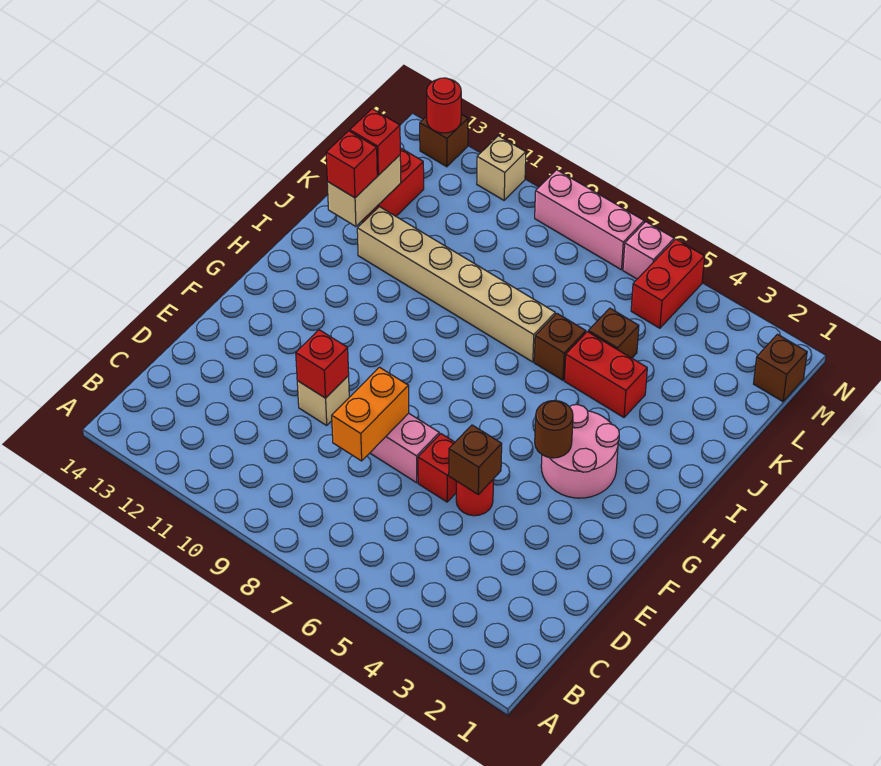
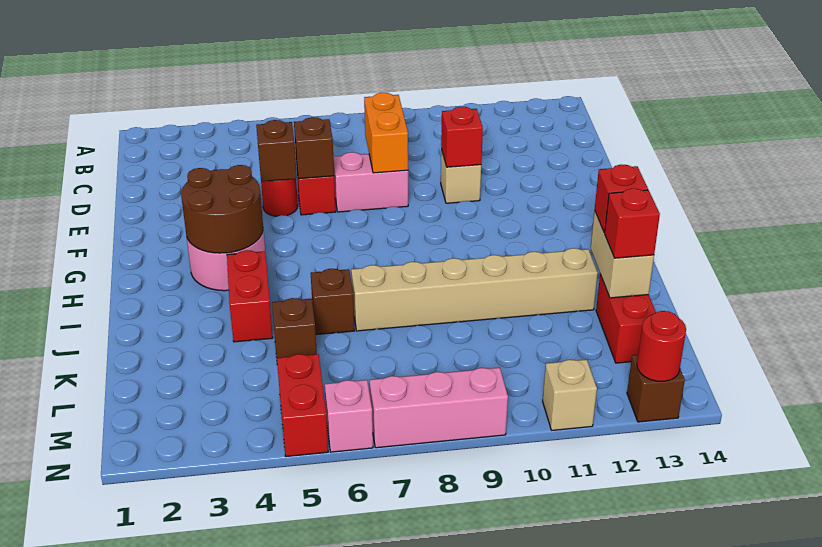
brown 1x1 round brick [535,400,573,458] -> brown 2x2 round brick [181,165,263,253]
red 1x2 brick [565,332,647,417] -> red 1x2 brick turned to [227,250,273,342]
brown 1x1 brick [754,334,807,401] -> brown 1x1 brick moved to [294,117,334,179]

